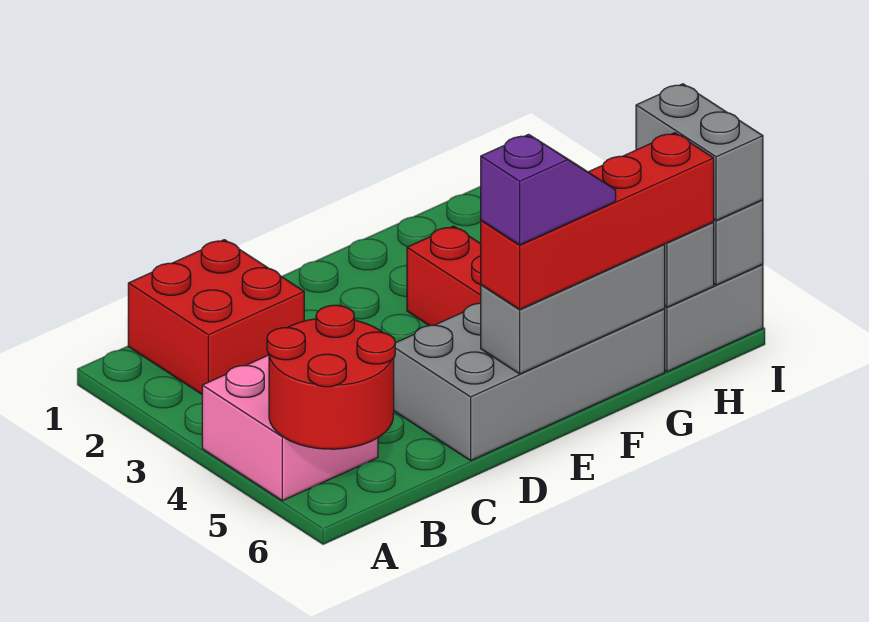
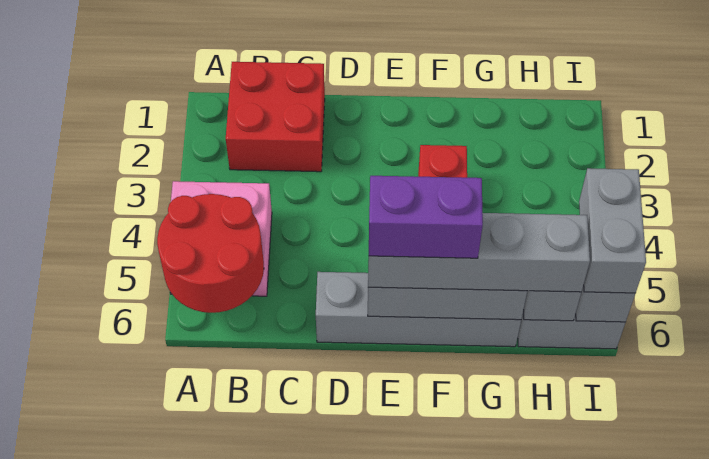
grey 2x4 brick [394,303,665,461] -> grey 1x4 brick [316,272,521,347]
red 1x4 brick [481,133,714,309] -> grey 1x4 brick [368,213,590,292]
purple 1x2 slope [481,134,616,245] -> purple 1x2 brick [369,176,483,258]

